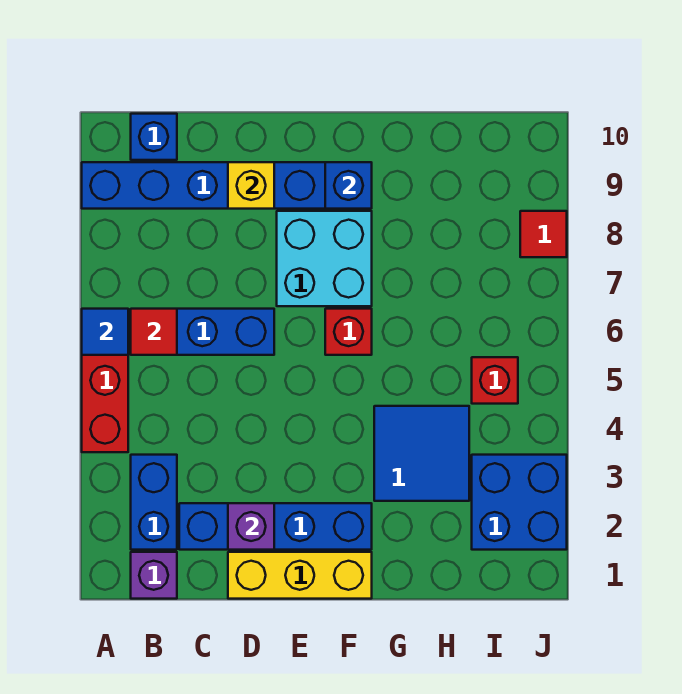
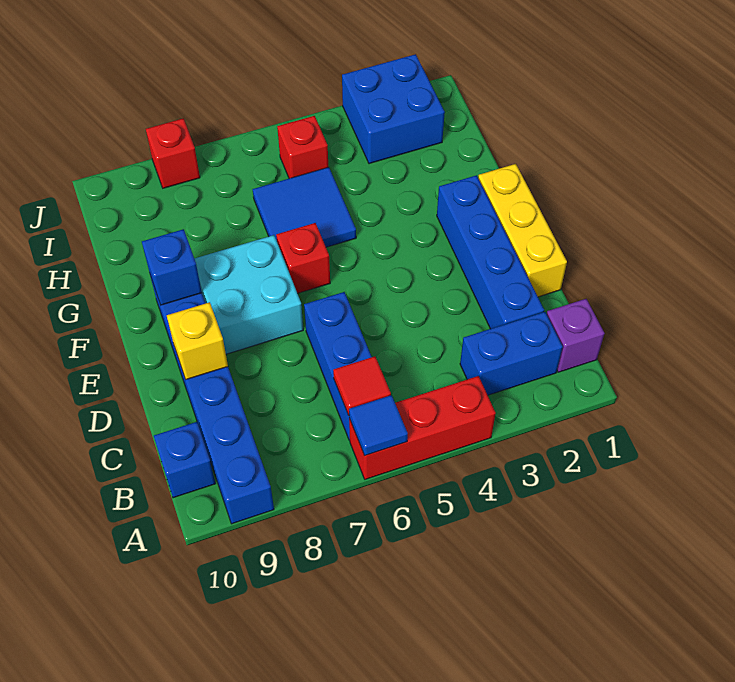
purple 1x1 brick [228,503,274,550] -> none
blue 2x2 tile [374,406,469,501] -> blue 2x2 tile moved to [253,167,356,247]
red 1x1 tile [520,211,567,257] -> red 1x1 brick [146,118,200,188]

